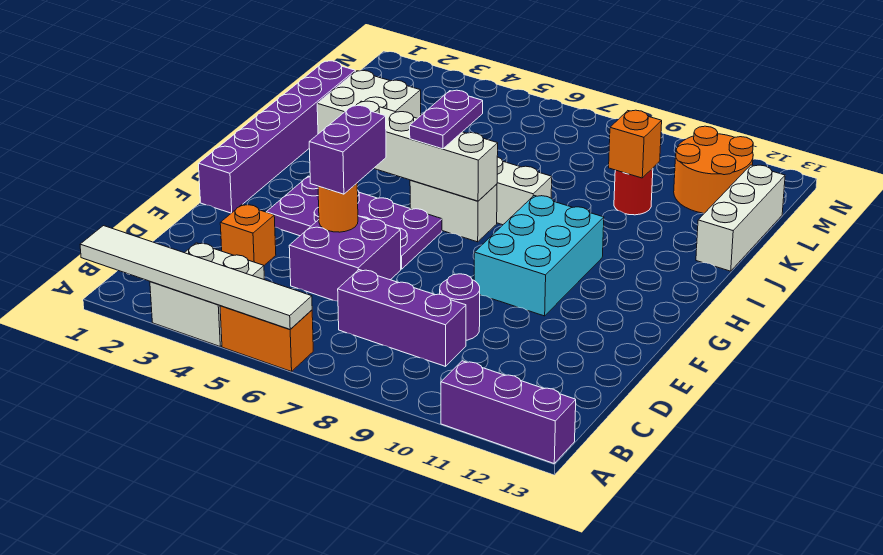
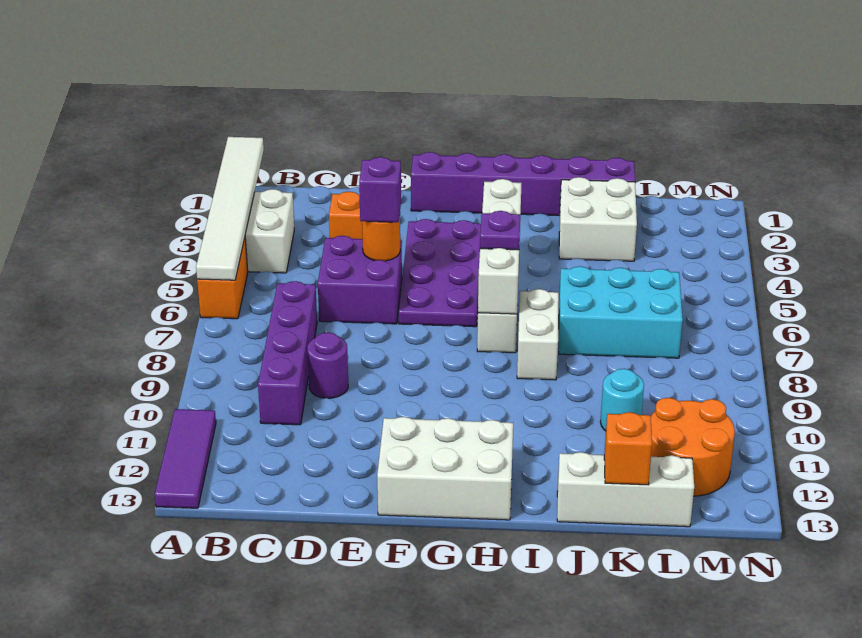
purple 1x3 brick [441,361,576,463] -> purple 1x3 tile [155,409,216,508]
purple 1x3 brick [338,270,466,366] -> purple 1x4 brick [258,281,317,425]
purple 1x2 brick [309,106,386,194] -> purple 1x1 brick [359,157,401,222]
cyan 2x3 brick [474,196,604,316] -> cyan 2x3 brick moved to [559,266,683,358]
none -> white 2x3 brick [377,417,513,520]
purple 1x2 plate [410,90,483,149] -> purple 1x1 plate [480,211,520,250]
red 1x1 round brick [614,168,653,215] -> cyan 1x1 round brick [600,369,644,431]
orange 1x1 brick [609,110,662,178] -> orange 1x1 brick moved to [604,412,652,485]

